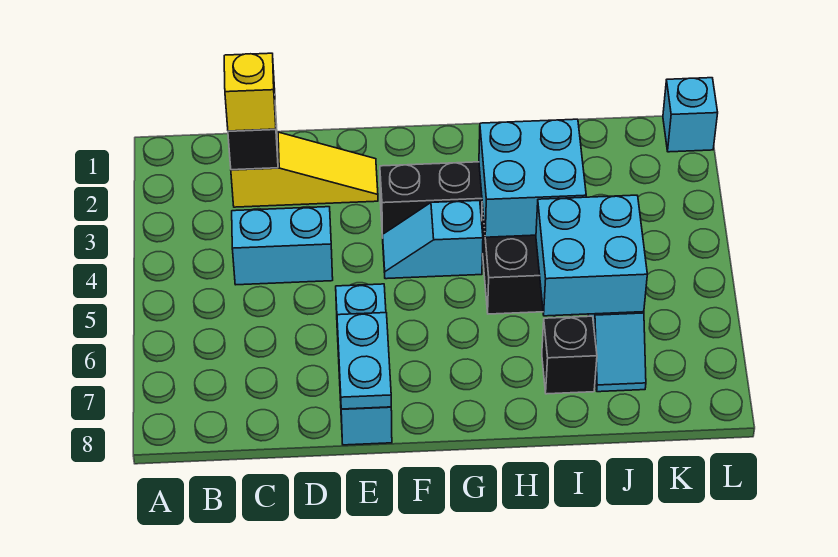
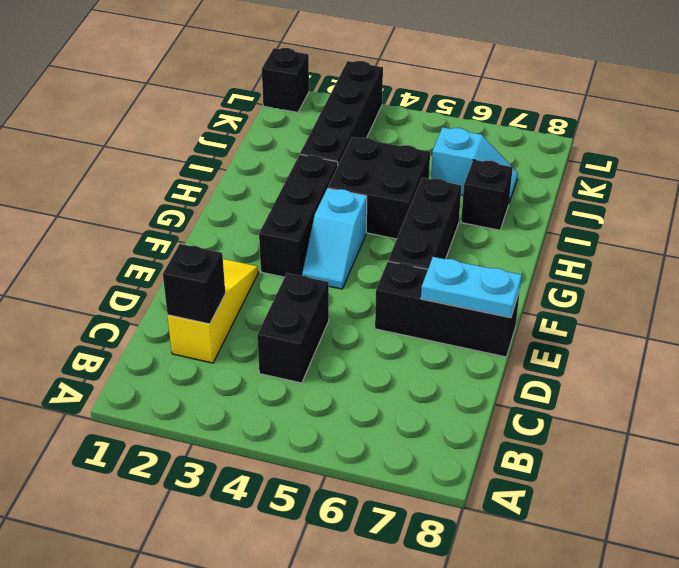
yellow 1x1 brick [224,53,276,131] -> none
cyan 1x2 brick [232,207,333,285] -> black 1x2 brick [257,273,329,383]
cyan 1x3 brick [336,284,392,445] -> black 1x3 brick [375,261,520,357]
none -> black 1x3 brick [388,178,461,269]
cyan 2x2 brick [479,119,586,237] -> none
none -> black 1x4 brick [300,61,383,164]
cyan 2x2 brick [536,195,647,316] -> none
cyan 1x1 brick [663,78,718,152] -> black 1x1 brick [262,48,309,112]

